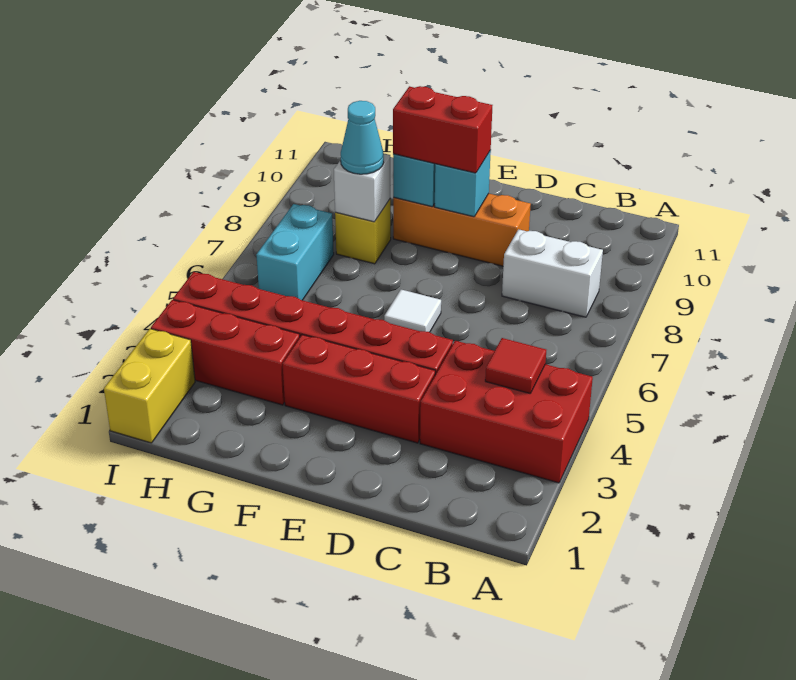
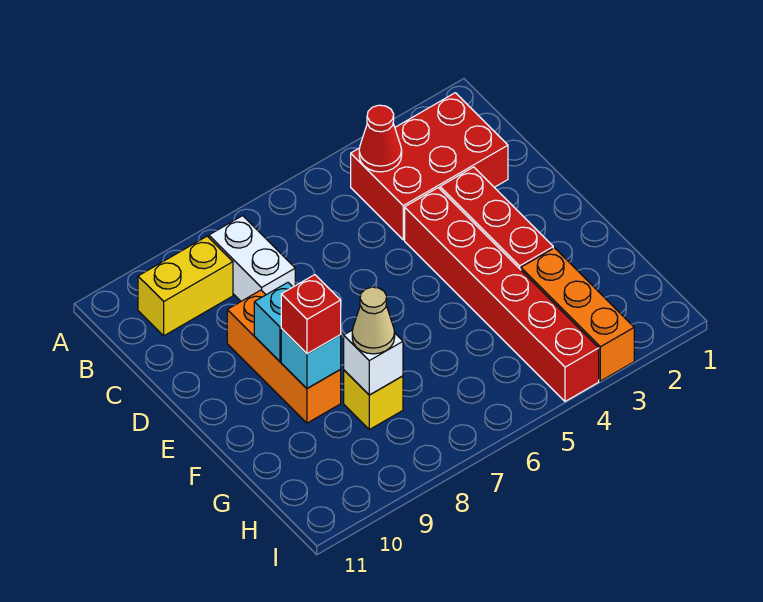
red 2x3 brick [420,341,593,483] -> red 2x3 brick turned to [351,93,508,240]
red 1x1 tile [485,338,546,393] -> red 1x1 cone [359,105,402,172]
white 1x1 tile [384,290,441,332] -> none
red 1x2 brick [393,86,493,173] -> red 1x1 brick [281,275,341,354]
red 1x3 brick [151,300,300,405] -> orange 1x3 brick [521,248,634,381]
cyan 1x1 cone [341,101,384,174] -> tan 1x1 cone [352,287,395,354]
cyan 1x2 brick [256,204,334,300] -> none
yellow 1x2 brick [104,329,195,443] -> yellow 1x2 brick moved to [138,236,233,336]

